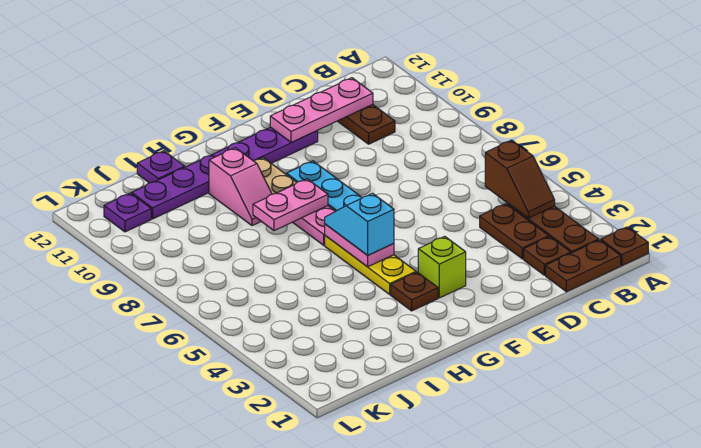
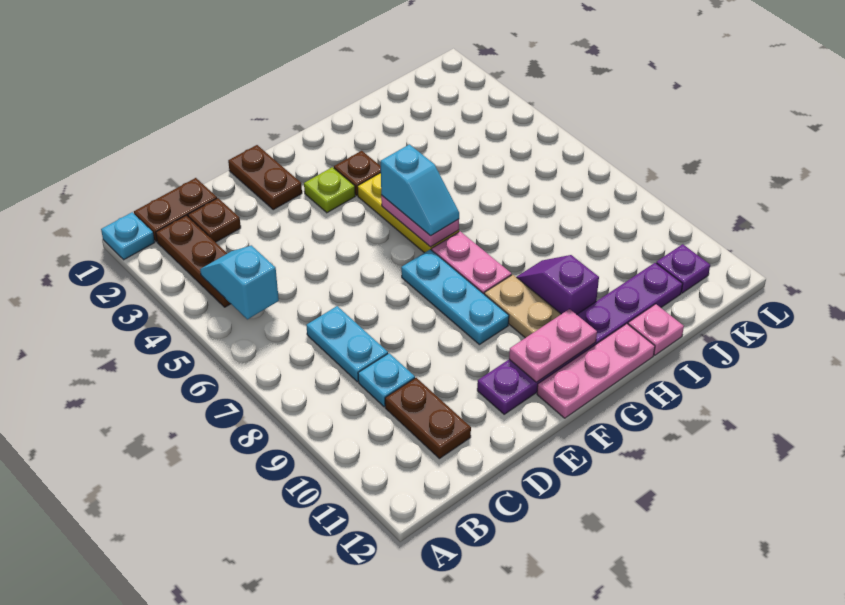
brown 1x1 plate [601,227,648,266] -> cyan 1x1 plate [101,212,155,260]
brown 1x2 slope [485,140,555,218] -> cyan 1x2 slope [200,245,279,319]
brown 1x2 plate [480,204,549,259] -> brown 1x2 plate moved to [228,145,302,210]
none -> cyan 1x2 plate [306,306,388,382]
none -> cyan 1x1 plate [358,353,415,407]
pink 1x3 plate [270,78,373,143] -> pink 1x3 plate moved to [537,324,655,418]
lime 1x1 brick [418,236,466,298] -> lime 1x1 plate [304,167,355,213]
pink 1x2 plate [253,179,328,231] -> pink 1x2 plate moved to [509,309,597,382]
pink 1x2 slope [209,148,272,226] -> purple 1x2 slope [517,255,599,315]
purple 1x1 plate [137,151,185,183] -> pink 1x1 plate [628,304,684,355]

